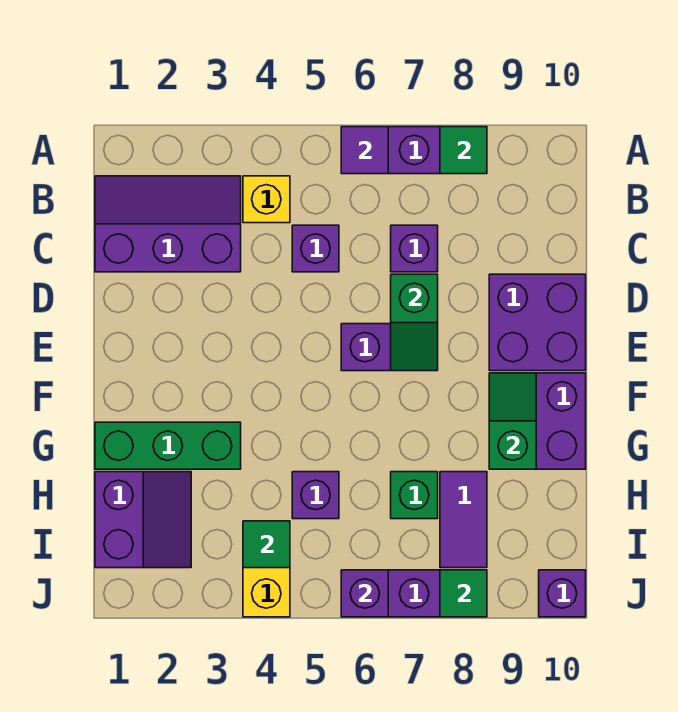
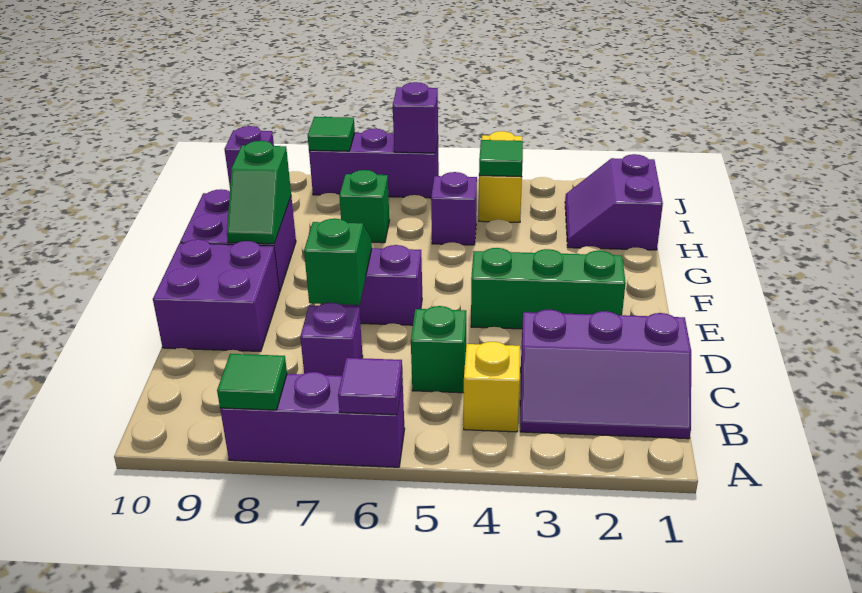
purple 1x1 brick [292,225,339,272] -> green 1x1 brick [411,306,466,393]
green 1x3 brick [95,422,241,469] -> green 1x3 brick moved to [471,248,626,329]
purple 1x2 tile [440,472,487,568] -> none

